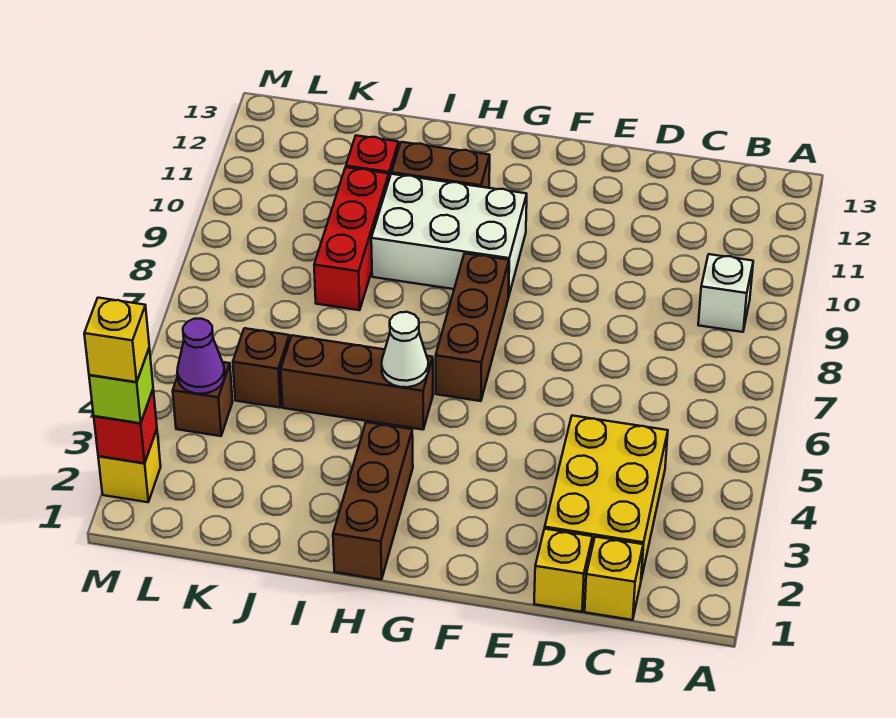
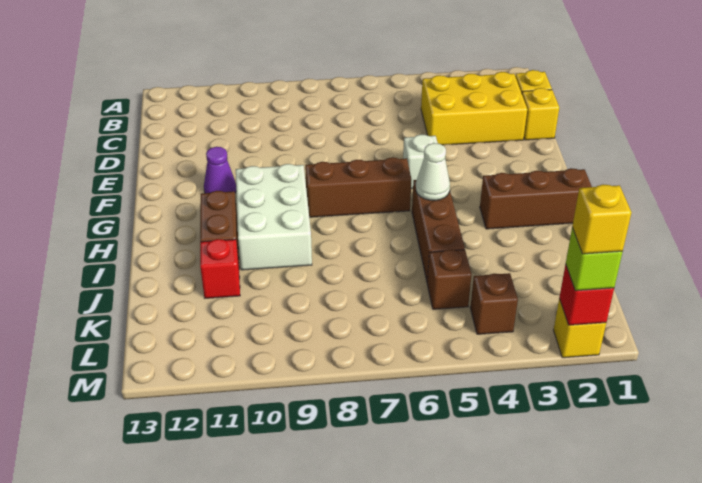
white 1x1 brick [698,254,753,332] -> white 1x1 brick moved to [403,134,438,189]
red 1x3 brick [314,167,389,310] -> none
purple 1x1 cone [177,319,225,394] -> purple 1x1 cone moved to [204,147,236,193]

